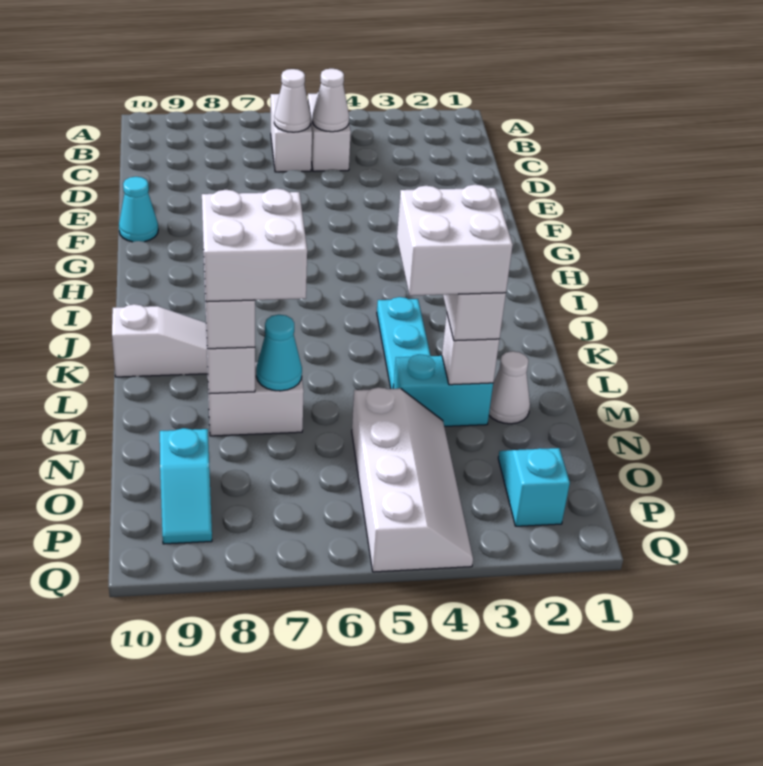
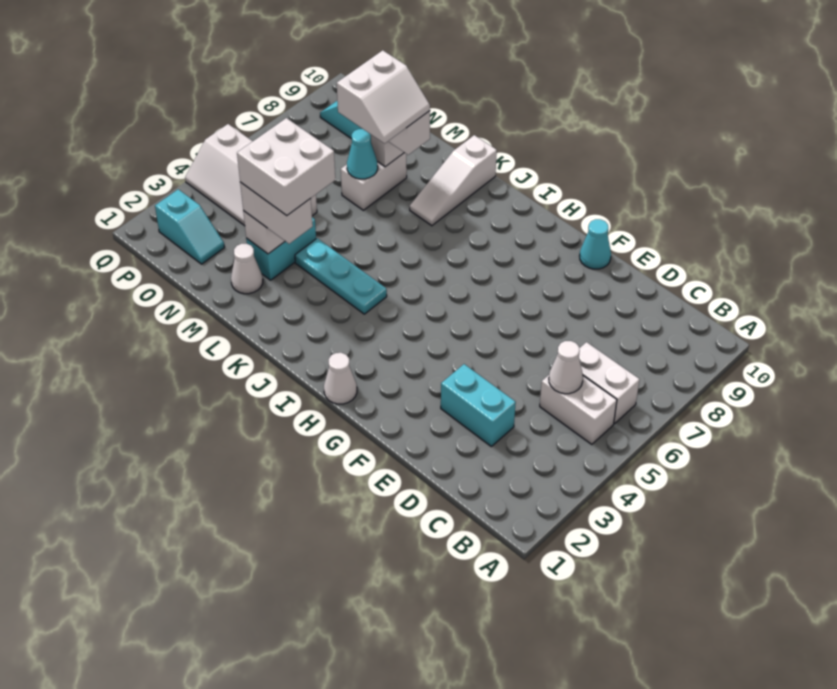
white 1x1 cone [274,69,311,132] -> white 1x1 cone moved to [324,353,357,404]
none -> cyan 1x2 brick [441,364,516,446]
white 2x2 brick [202,189,307,302] -> white 2x2 slope [337,50,430,144]

